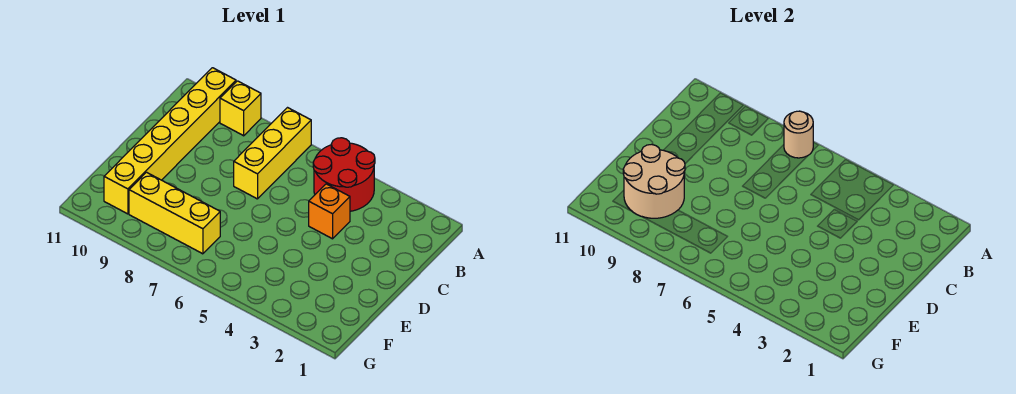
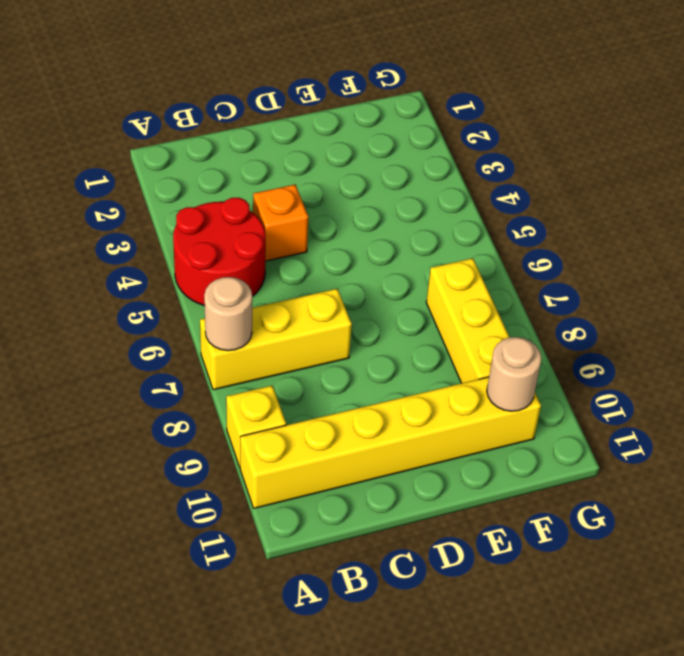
tan 2x2 round brick [623,144,685,218] -> tan 1x1 round brick [487,337,541,411]

